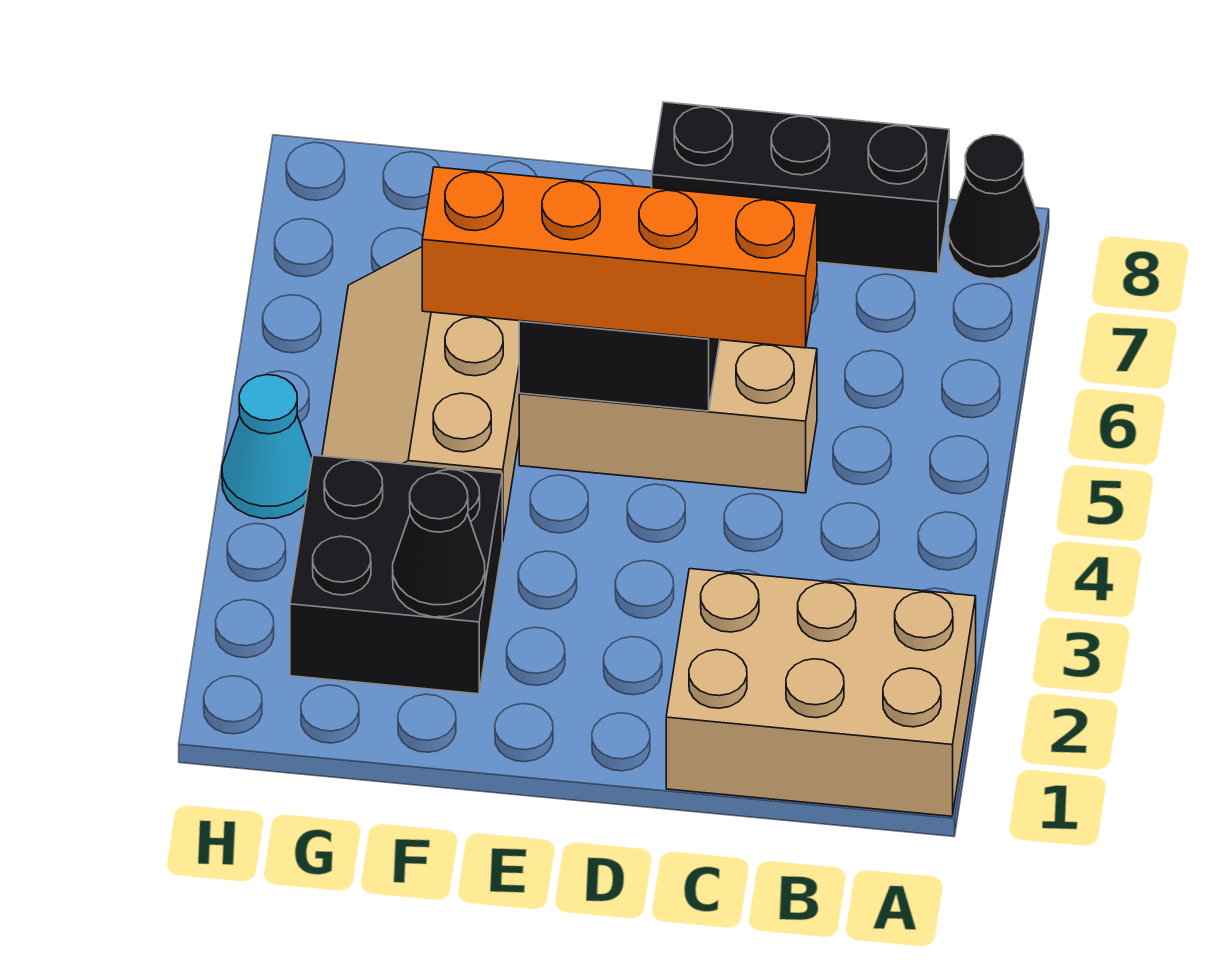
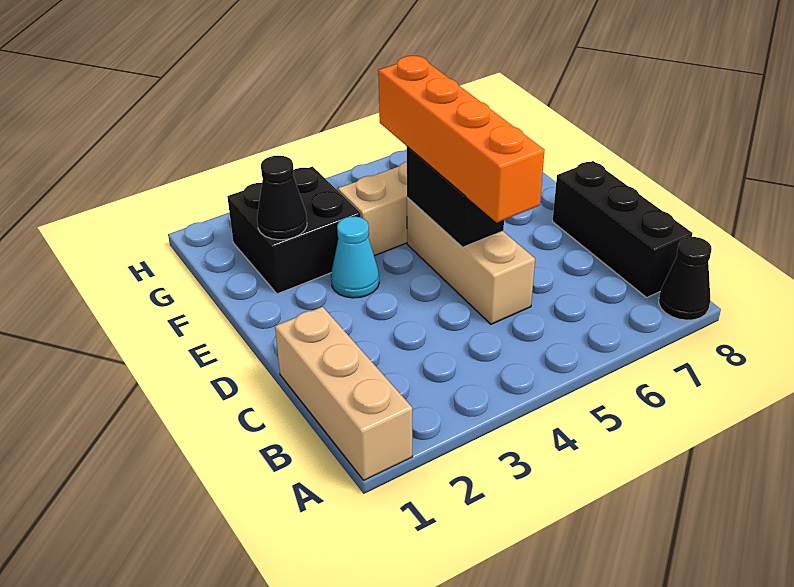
tan 2x3 brick [666,569,976,816] -> tan 1x3 brick [275,307,413,480]
cyan 1x1 cone [222,375,312,519] -> cyan 1x1 cone moved to [331,216,379,298]

